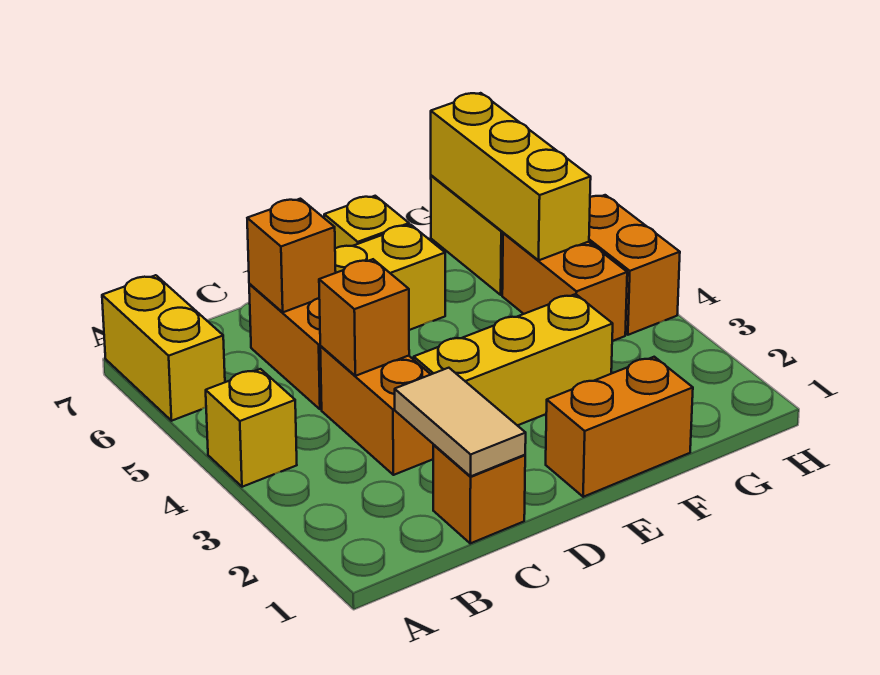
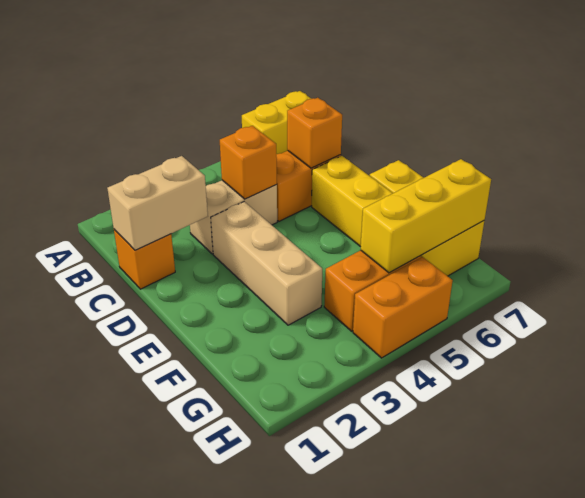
yellow 1x1 brick [206,369,297,487] -> none
tan 1x2 tile [395,368,526,476] -> tan 1x2 brick [107,156,208,250]
orange 1x2 brick [320,346,434,475] -> tan 1x2 brick [190,180,277,254]
yellow 1x3 brick [414,294,613,426] -> tan 1x3 brick [211,202,322,325]
orange 1x2 brick [546,357,693,497] -> none

